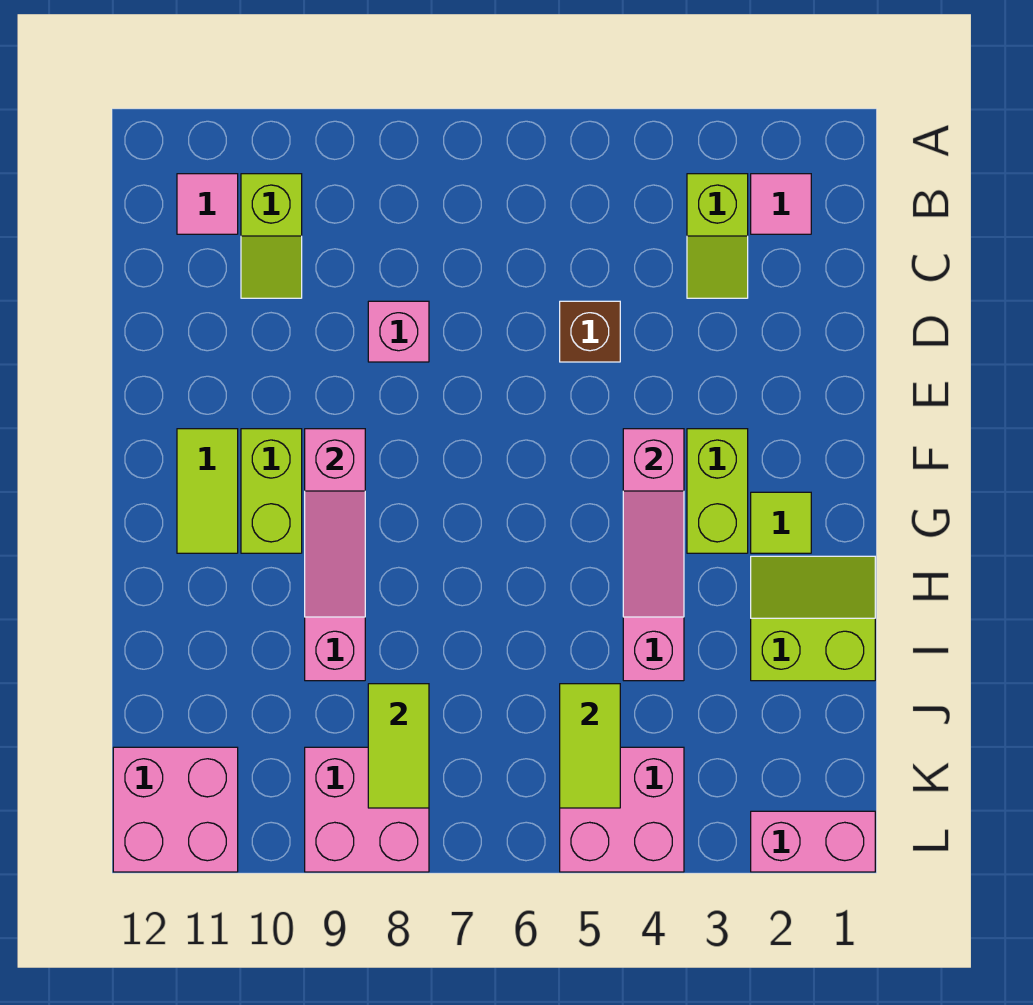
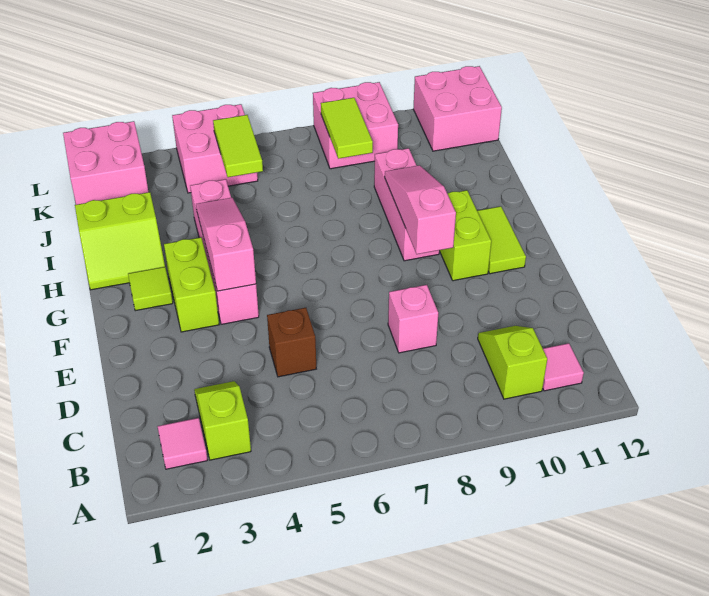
pink 1x2 brick [751,811,875,872] -> pink 2x2 brick [63,121,148,205]

